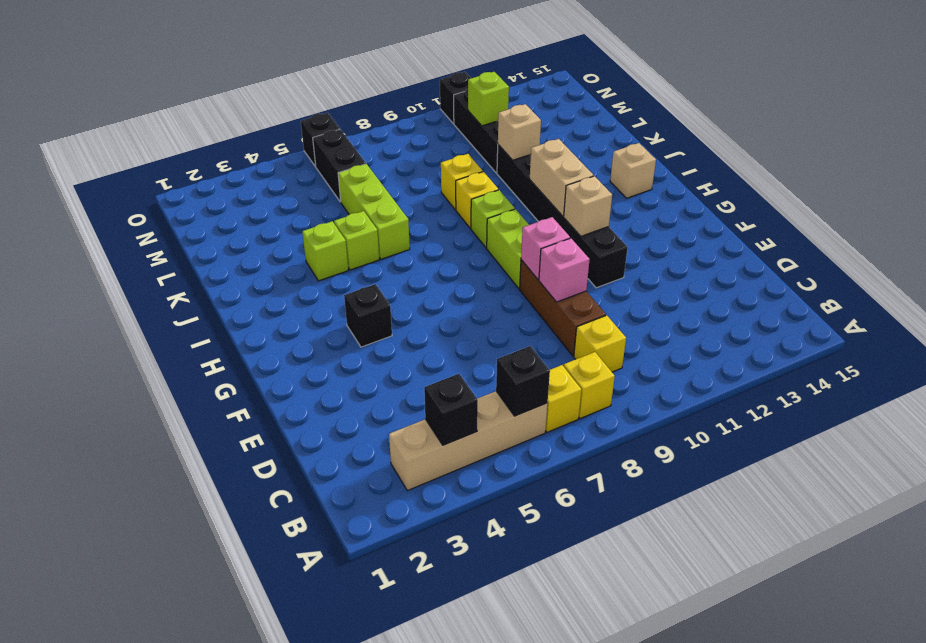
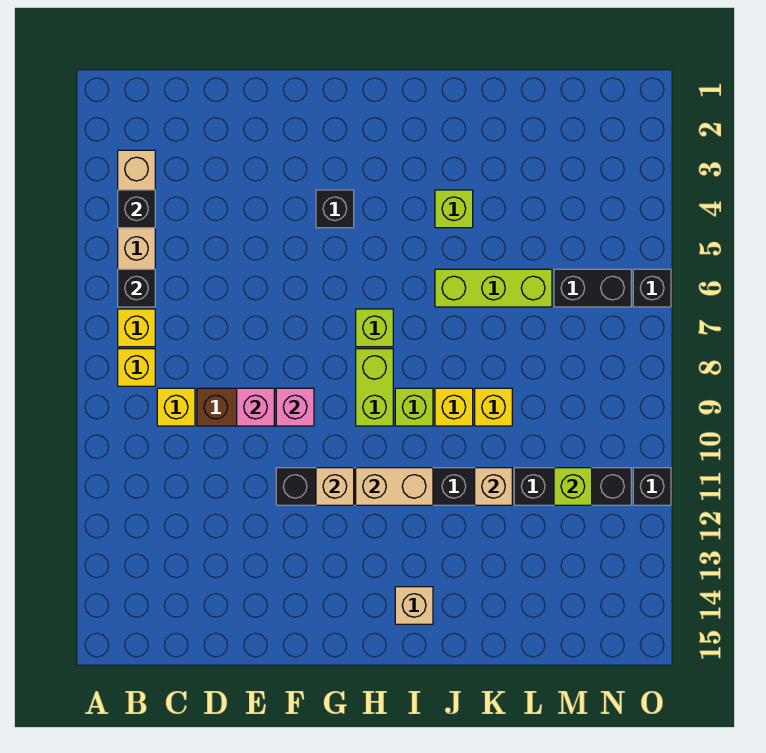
lime 1x2 brick [487,209,529,289] -> lime 1x2 brick turned to [356,349,393,426]
lime 1x1 brick [334,211,379,270] -> lime 1x1 brick moved to [356,309,393,347]

